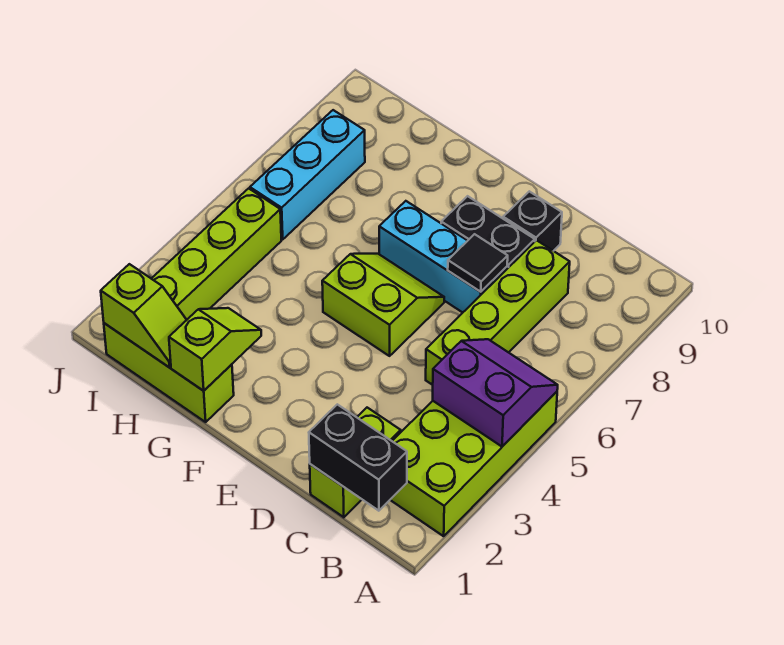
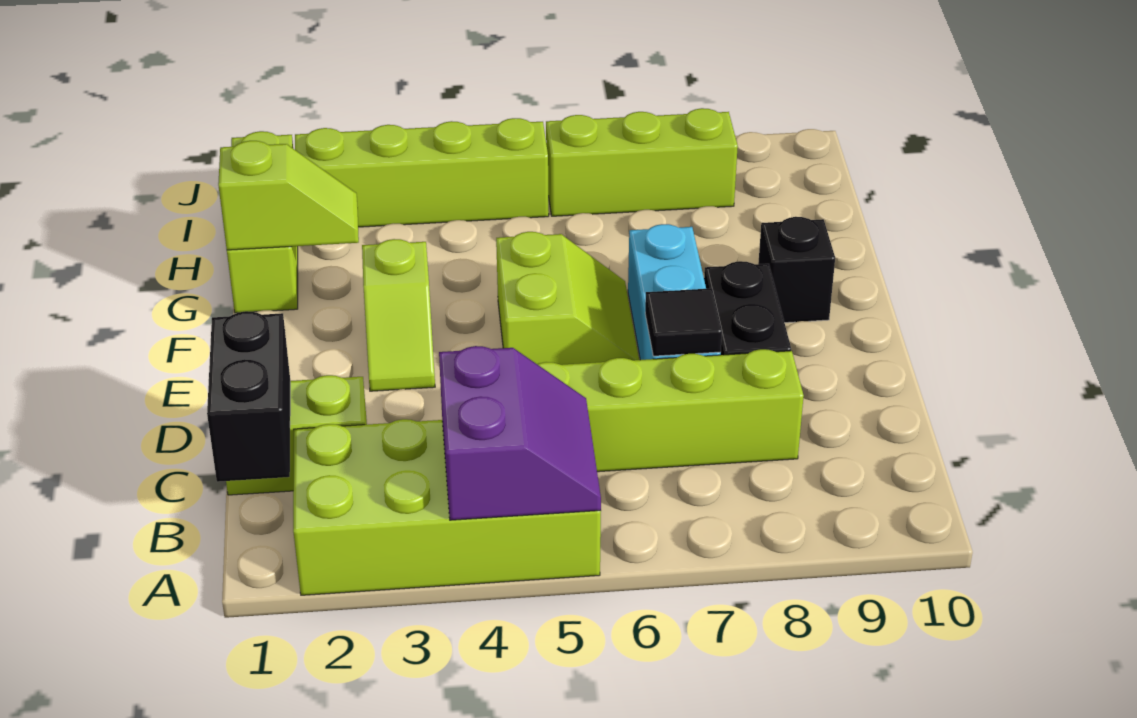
black 1x1 brick [503,191,562,251] -> black 1x1 brick moved to [758,217,835,323]
lime 1x2 slope [101,264,186,367] -> lime 1x2 slope moved to [362,239,435,391]
cyan 1x3 brick [250,110,365,239] -> lime 1x3 brick [546,108,738,216]

